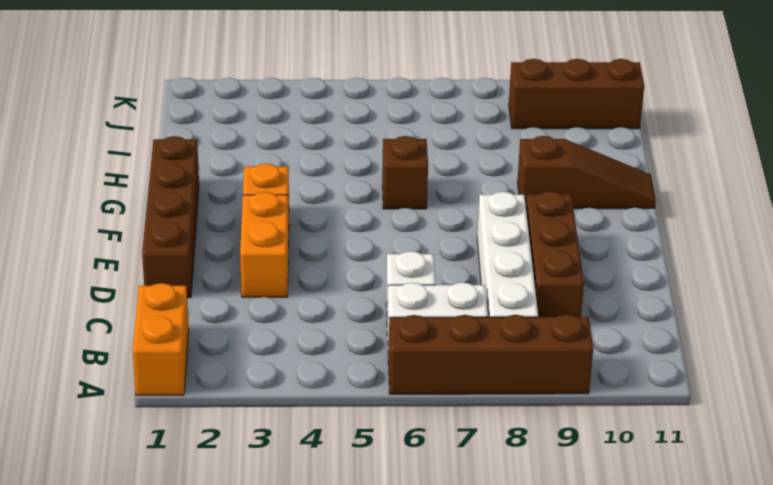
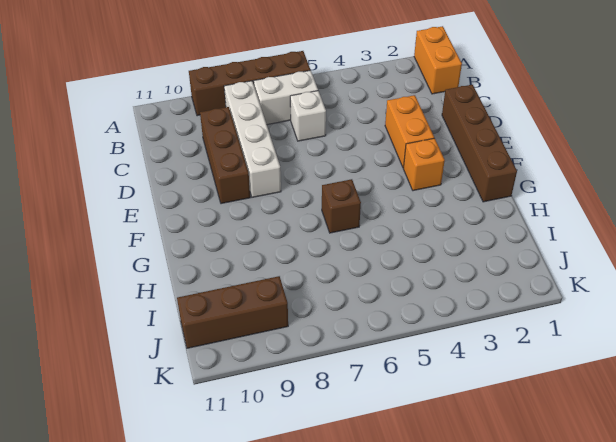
brown 1x3 slope [517,136,656,209] -> none

